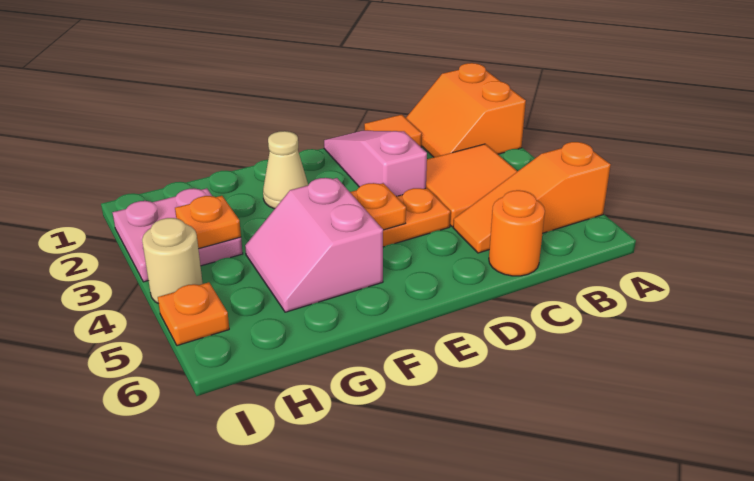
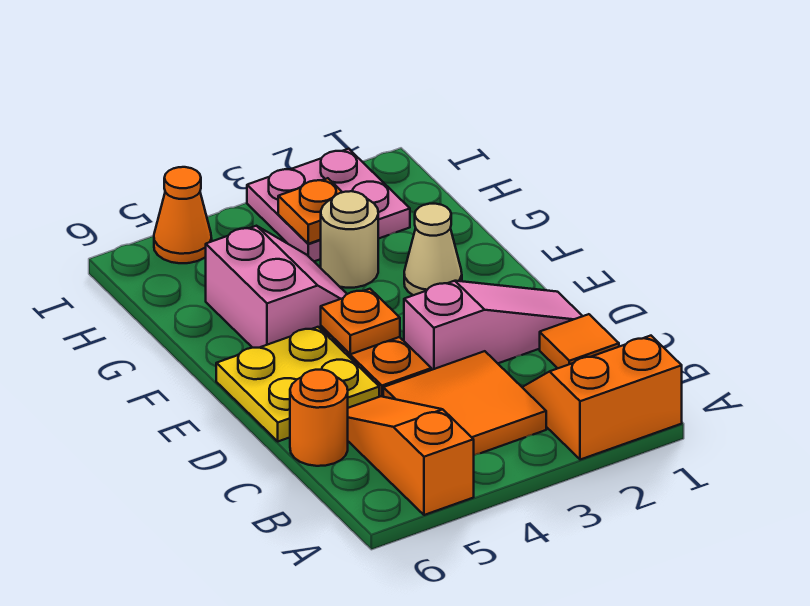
none -> yellow 2x2 plate [216,327,379,441]
pink 2x2 slope [245,178,383,312] -> pink 2x2 slope turned to [206,226,347,348]
tan 1x1 round brick [142,218,203,304] -> tan 1x1 round brick moved to [321,191,378,288]
orange 1x1 plate [158,282,229,346] -> orange 1x1 cone [154,167,212,263]

